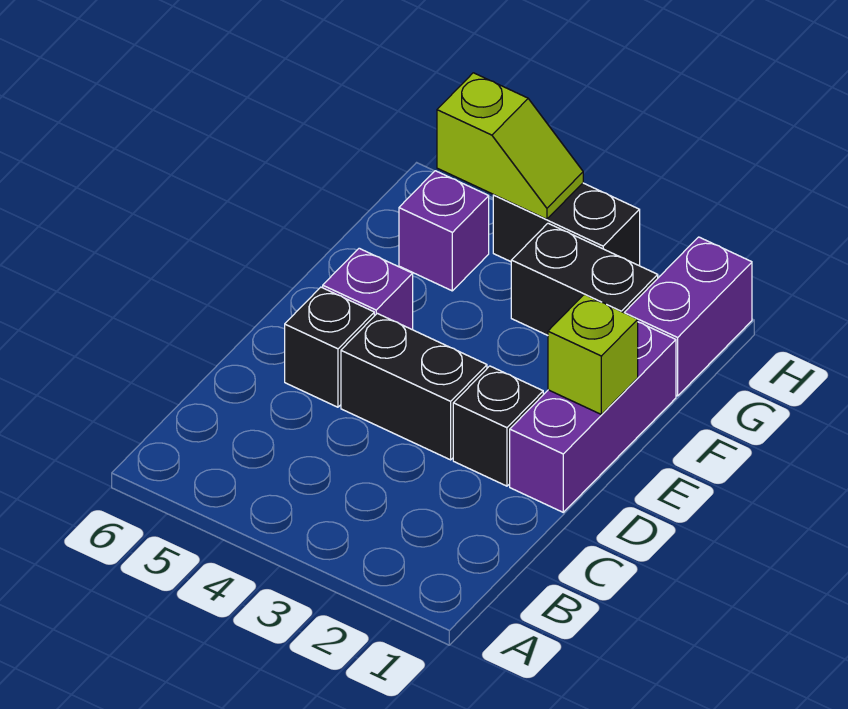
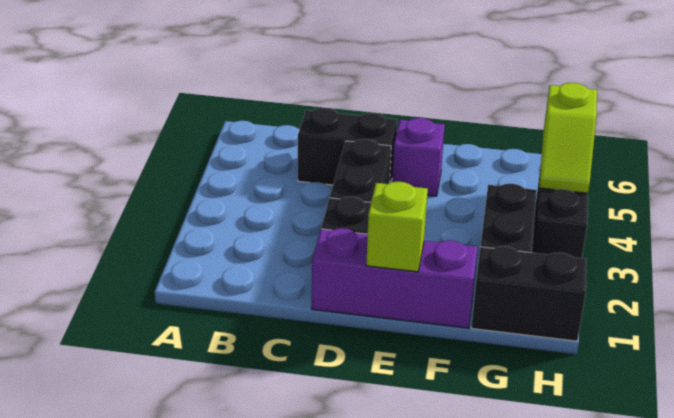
black 1x1 brick [285,287,374,407] -> black 1x2 brick [298,108,397,185]
purple 1x2 brick [624,237,752,396] -> black 1x2 brick [471,246,587,341]
purple 1x1 brick [399,171,489,291] -> none

